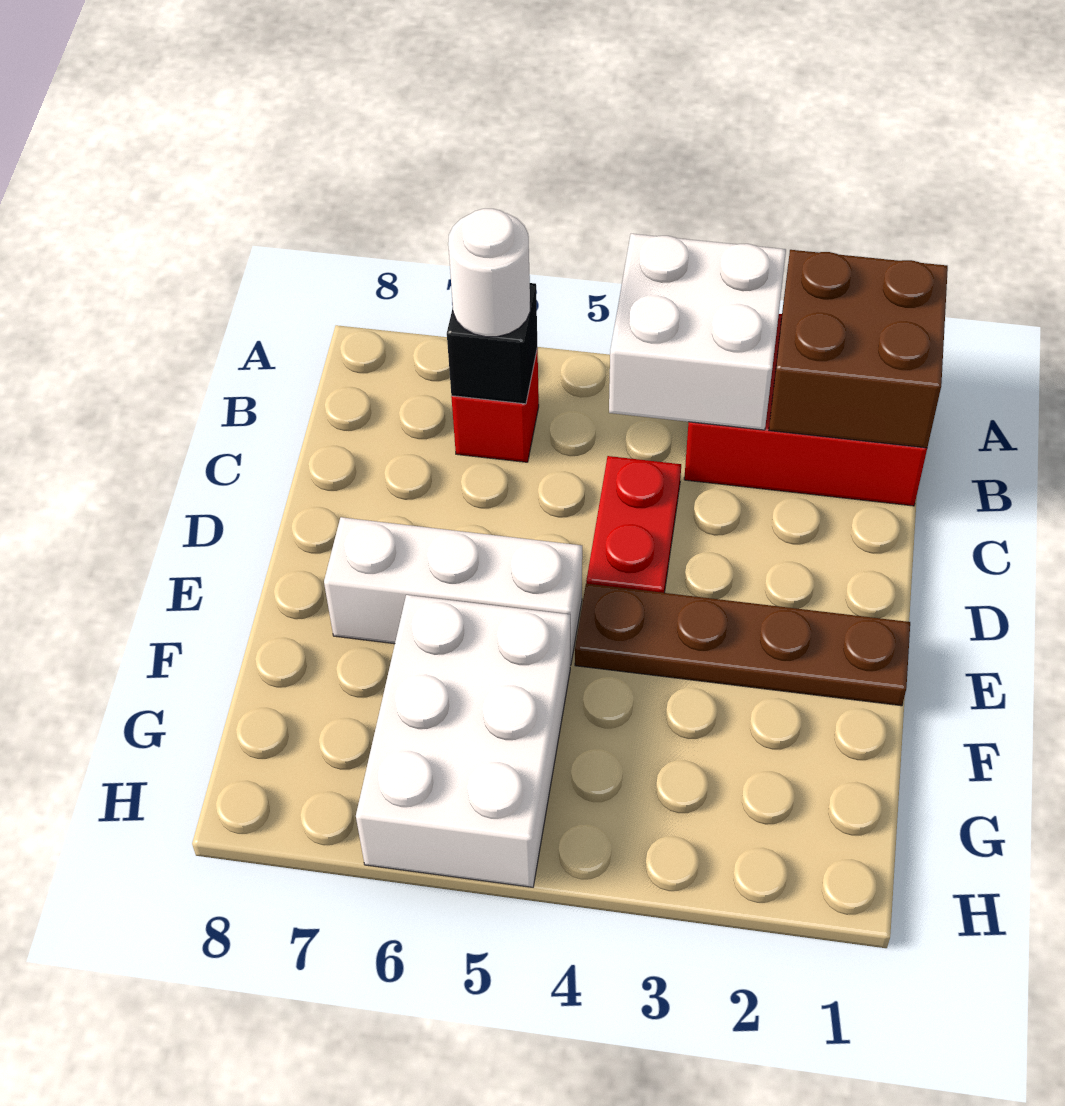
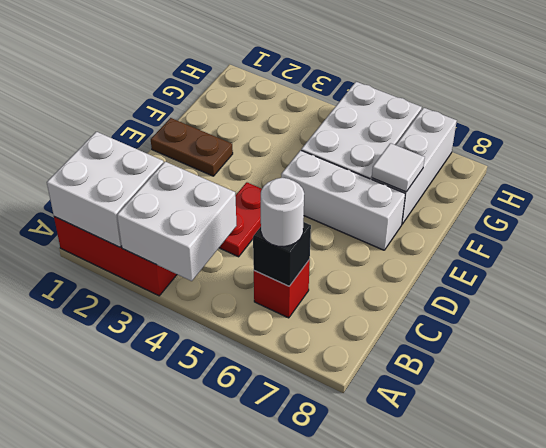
brown 2x2 brick [769,250,948,448] -> white 2x2 brick [47,132,164,247]
brown 1x4 plate [575,584,910,706] -> brown 1x2 plate [151,118,233,176]
none -> white 1x3 brick [372,108,457,224]
none -> white 1x1 tile [372,143,425,192]

